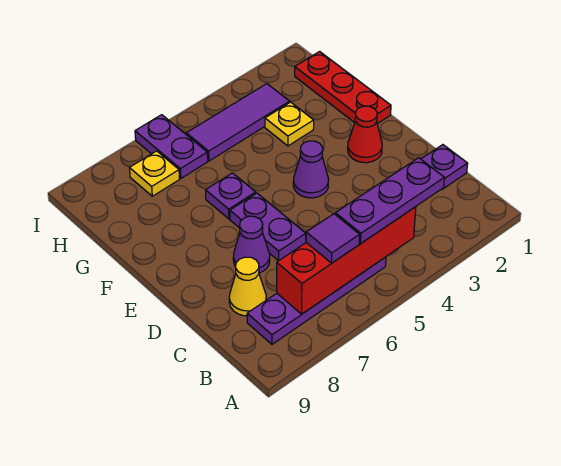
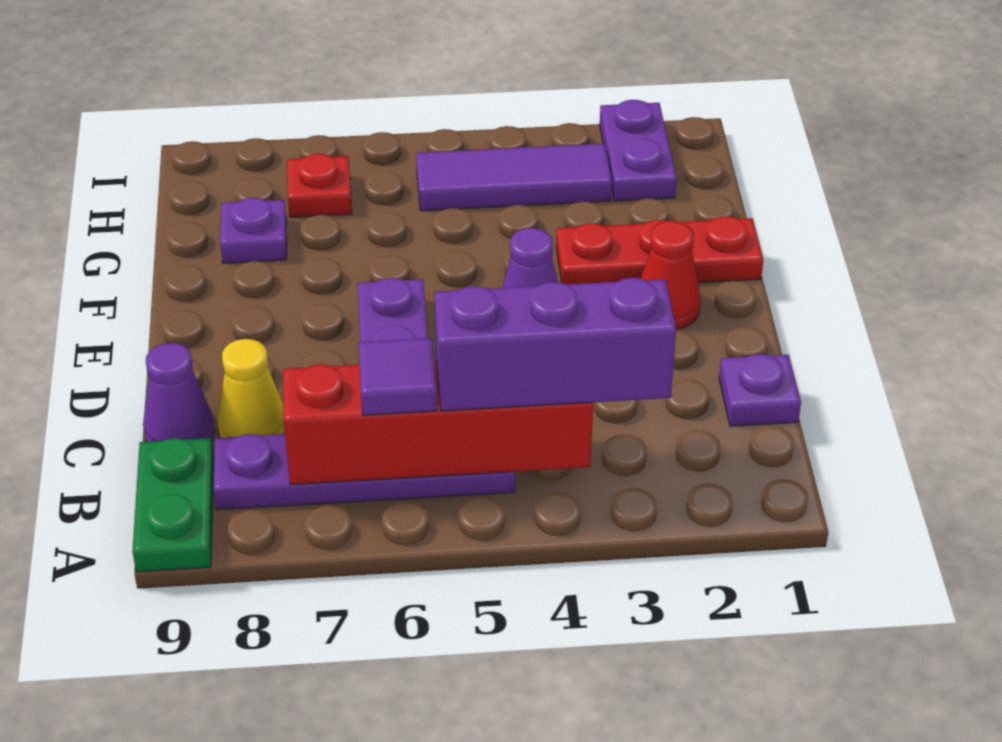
none -> green 1x2 plate [132,438,214,572]
purple 1x3 plate [335,158,444,244] -> purple 1x3 brick [435,278,676,411]
purple 1x1 cone [233,216,270,273] -> purple 1x1 cone moved to [143,343,215,442]
red 1x3 plate [295,52,391,124] -> red 1x3 plate turned to [556,216,763,285]
purple 1x1 plate [206,173,256,219] -> purple 1x1 plate moved to [220,198,287,263]
yellow 1x1 plate [265,102,314,146] -> none
purple 1x2 plate [135,115,208,178] -> purple 1x2 plate moved to [600,100,677,201]
yellow 1x1 plate [129,151,180,196] -> red 1x1 plate [287,154,352,217]

